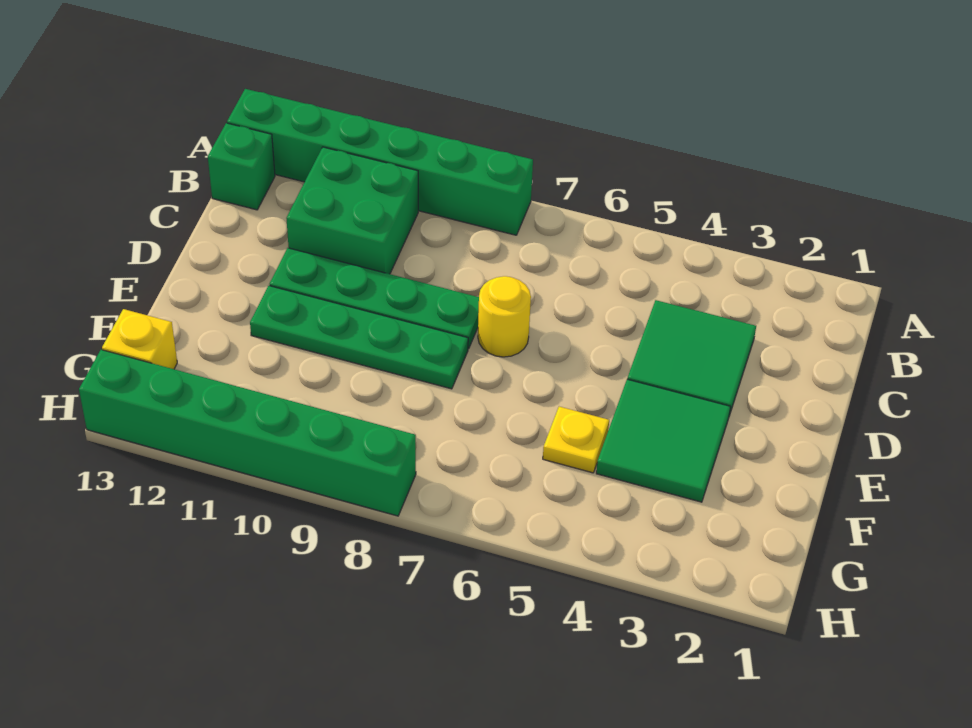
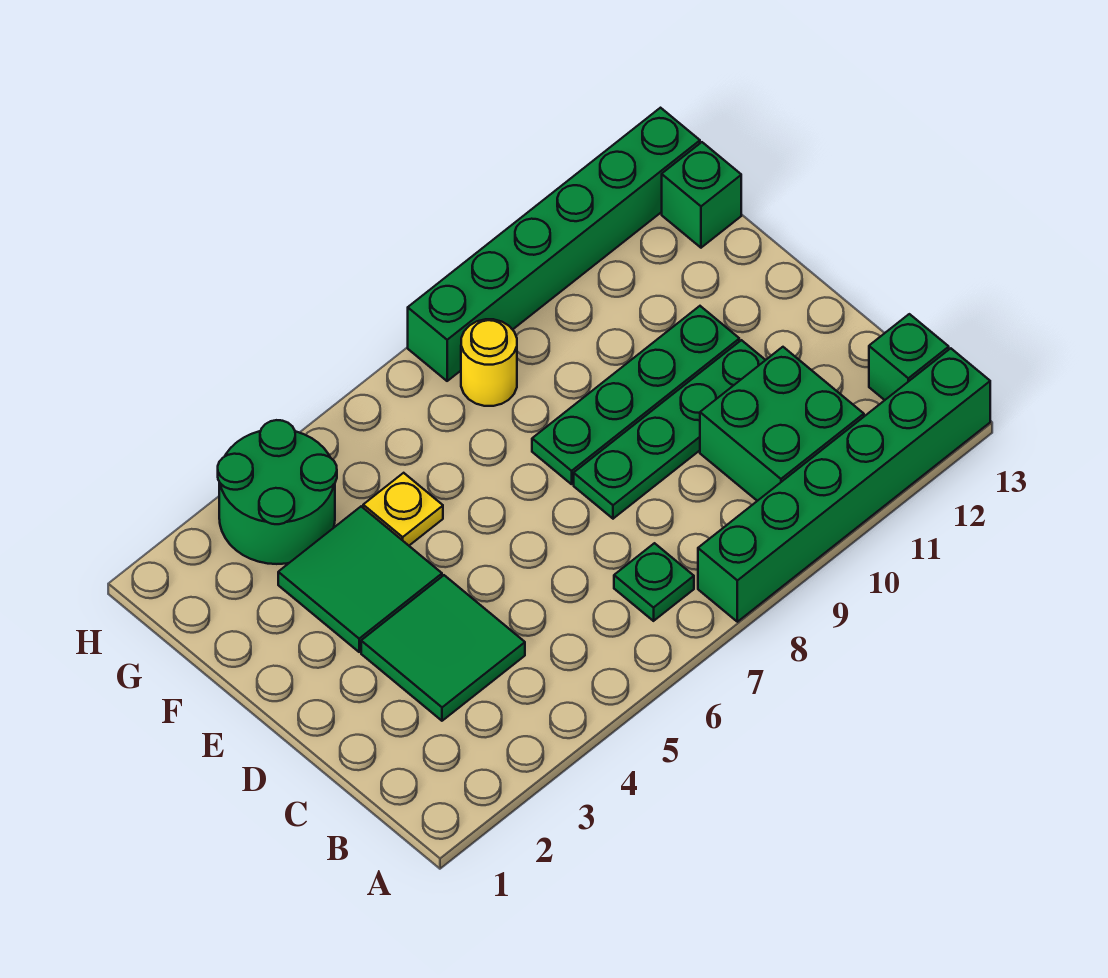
none -> green 1x1 plate [614,543,694,621]
yellow 1x1 round brick [478,276,531,357] -> yellow 1x1 round brick moved to [461,319,517,406]
none -> green 2x2 round brick [218,420,337,564]
yellow 1x1 brick [102,309,177,369] -> green 1x1 brick [662,142,741,248]

